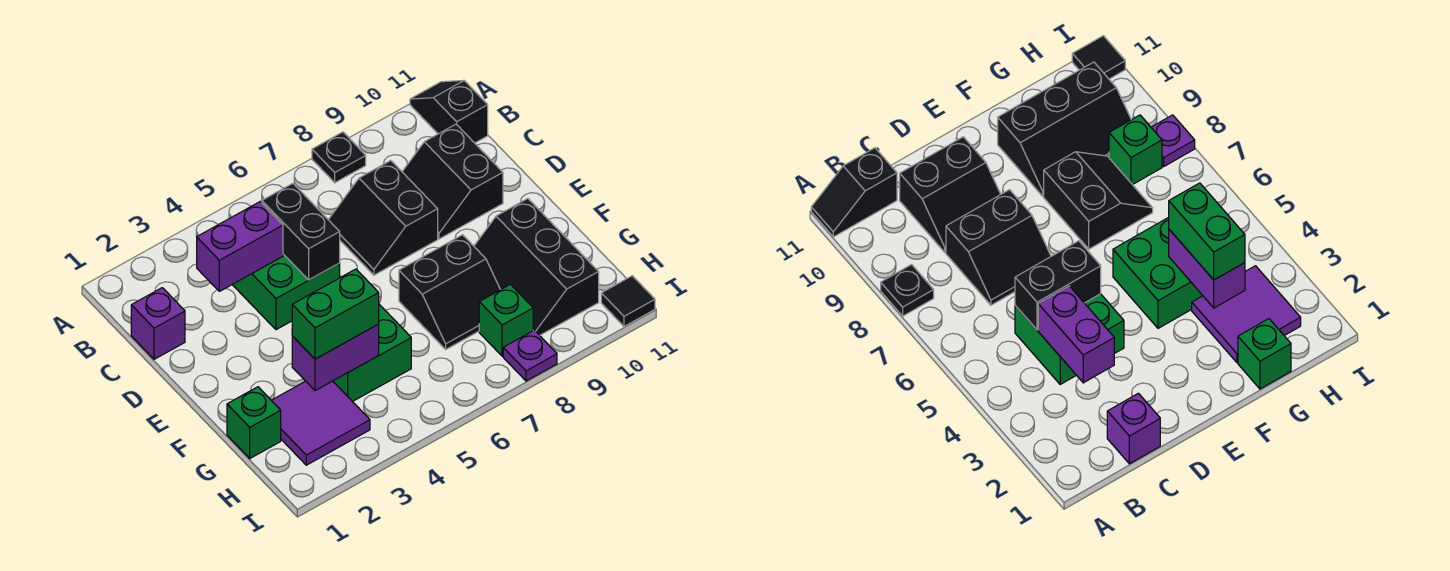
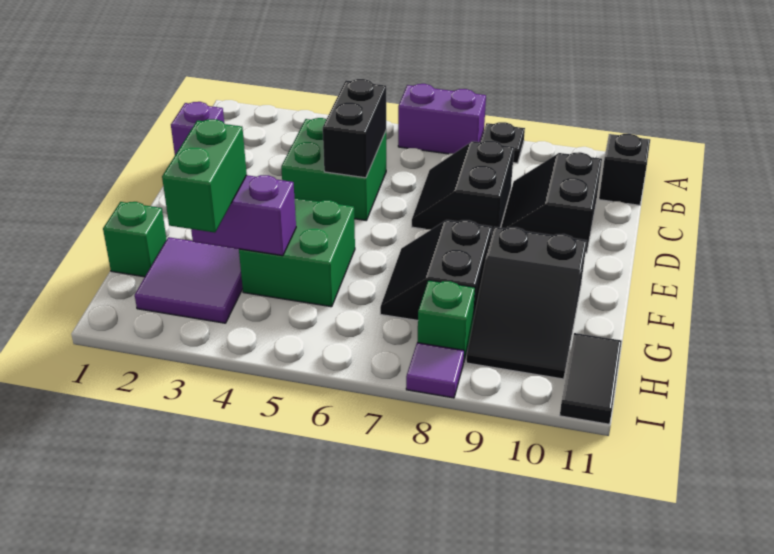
purple 1x2 brick [197,202,283,291] -> purple 1x2 brick moved to [398,84,486,154]
black 2x2 slope [399,235,500,349] -> black 2x2 slope turned to [380,220,492,320]
black 2x3 slope [474,199,599,335] -> black 2x3 slope turned to [466,227,587,379]
green 1x2 brick [292,269,379,359] -> green 1x2 brick turned to [162,119,247,233]
purple 1x1 plate [503,330,557,381] -> purple 1x1 tile [406,343,464,398]
black 1x1 tile [601,276,655,326] -> black 1x2 tile [560,333,622,424]

